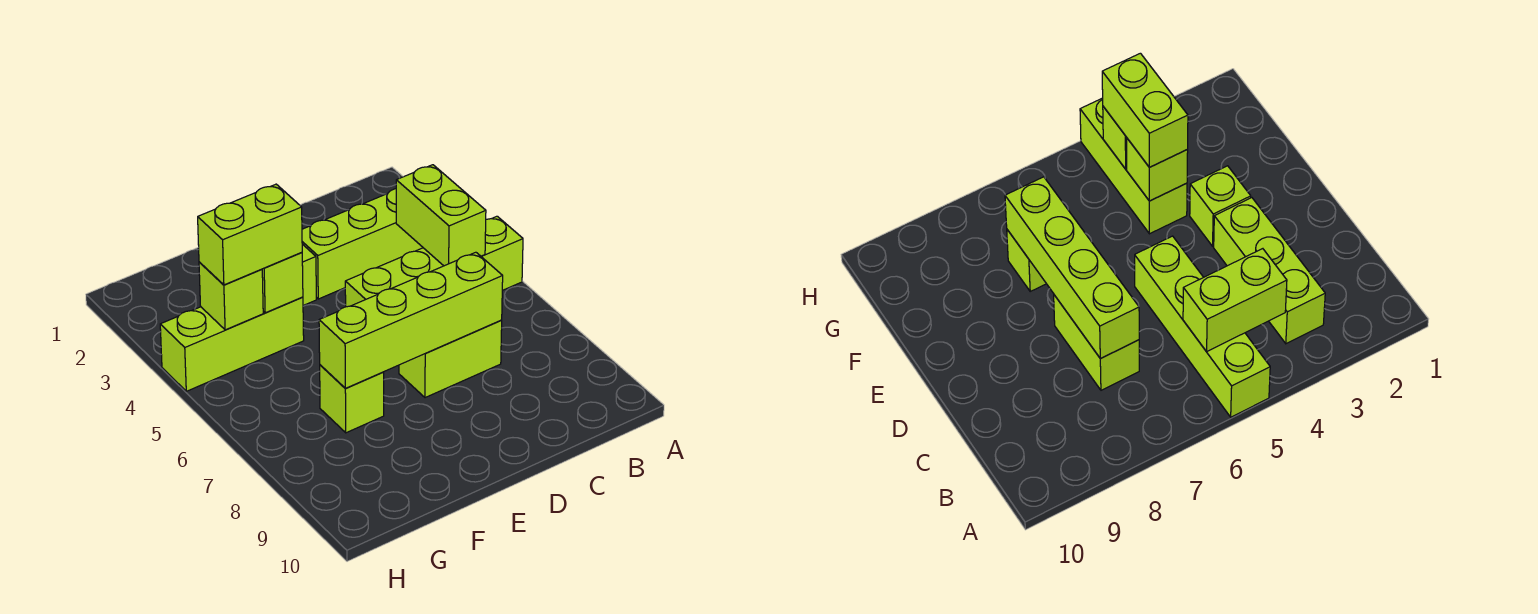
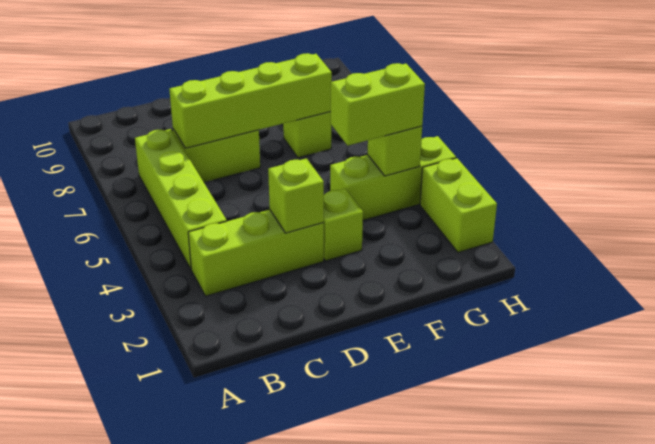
lime 1x4 brick [345,216,523,307] -> lime 1x4 brick turned to [135,129,227,269]
lime 1x2 brick [396,165,486,266] -> lime 1x2 brick moved to [420,158,497,252]
lime 1x1 brick [262,252,303,313] -> lime 1x1 brick moved to [268,158,324,233]

